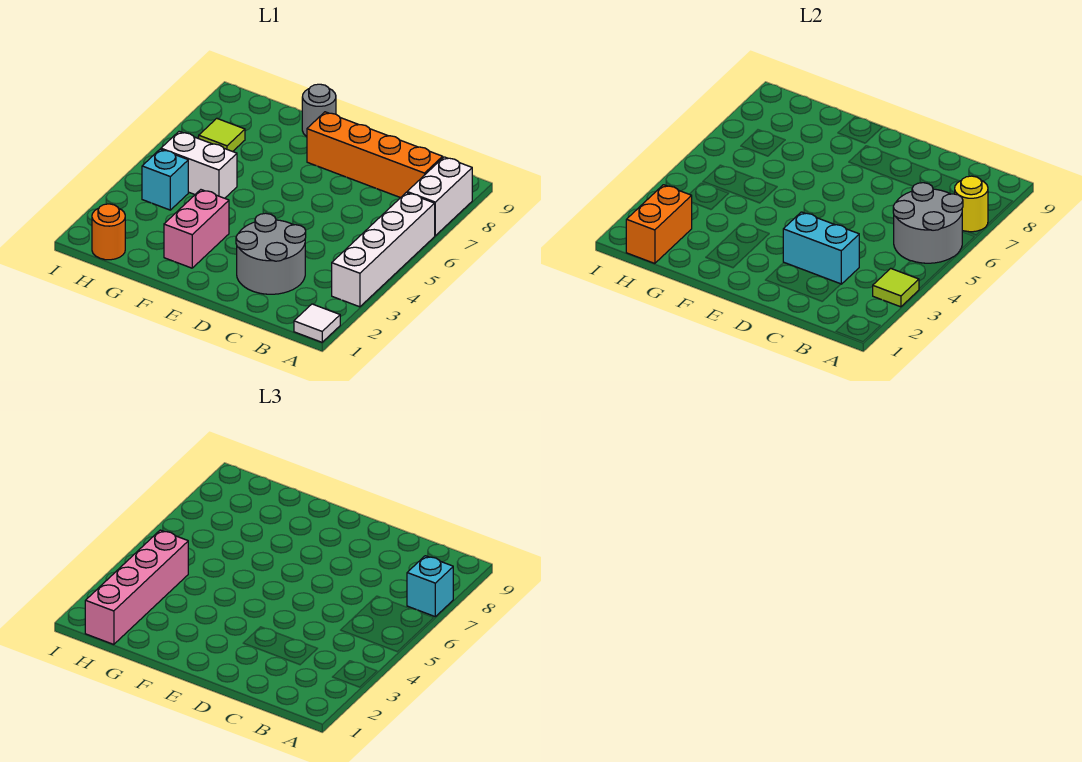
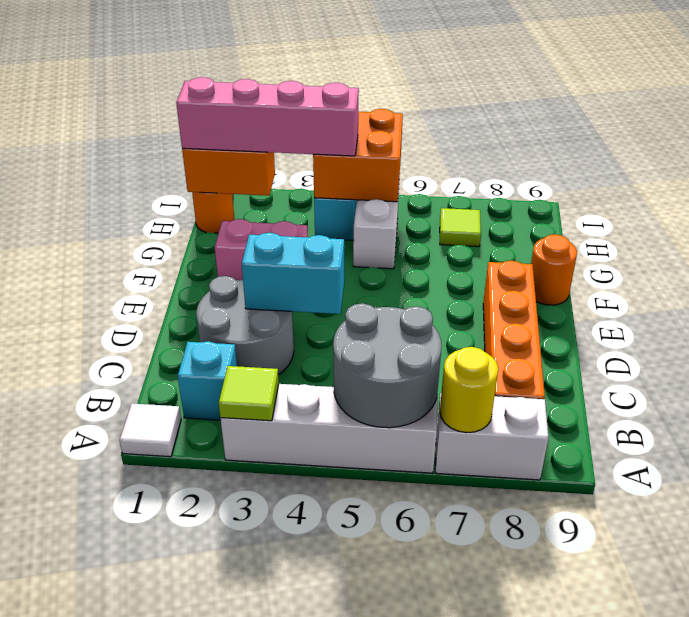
cyan 1x1 brick [407,556,453,617] -> cyan 1x1 brick moved to [178,341,237,420]
cyan 1x2 brick [783,212,859,284] -> cyan 1x2 brick turned to [242,233,344,314]
grey 1x1 round brick [302,84,336,137] -> orange 1x1 round brick [531,234,577,305]
none -> orange 2x2 brick [313,109,403,202]

